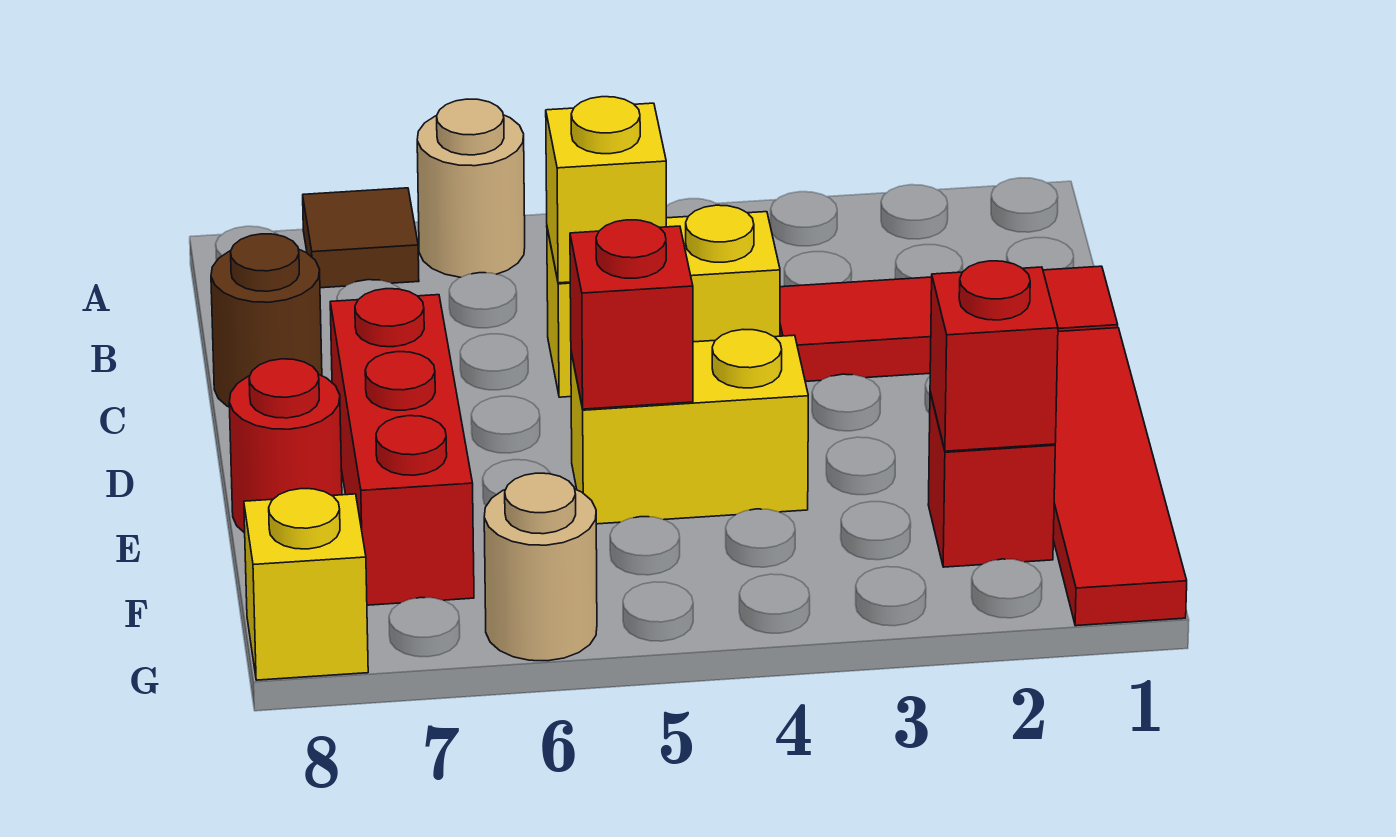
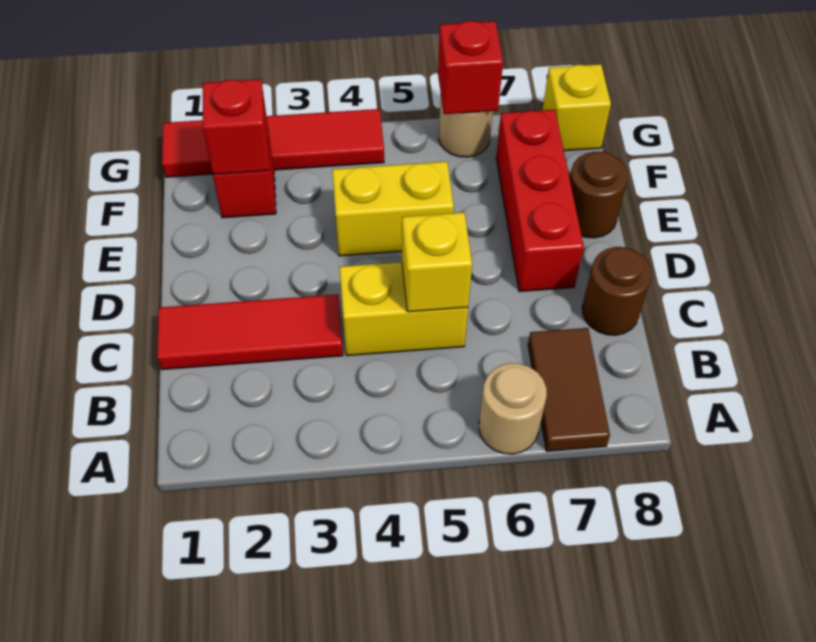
brown 1x1 tile [303,188,419,288] -> brown 1x2 tile [528,328,610,451]
red 1x4 tile [1053,328,1187,626] -> red 1x4 tile turned to [162,109,384,177]
red 1x1 brick [570,220,693,409] -> red 1x1 brick moved to [438,21,503,114]
red 1x1 round brick [229,359,342,533] -> brown 1x1 round brick [570,151,628,238]

